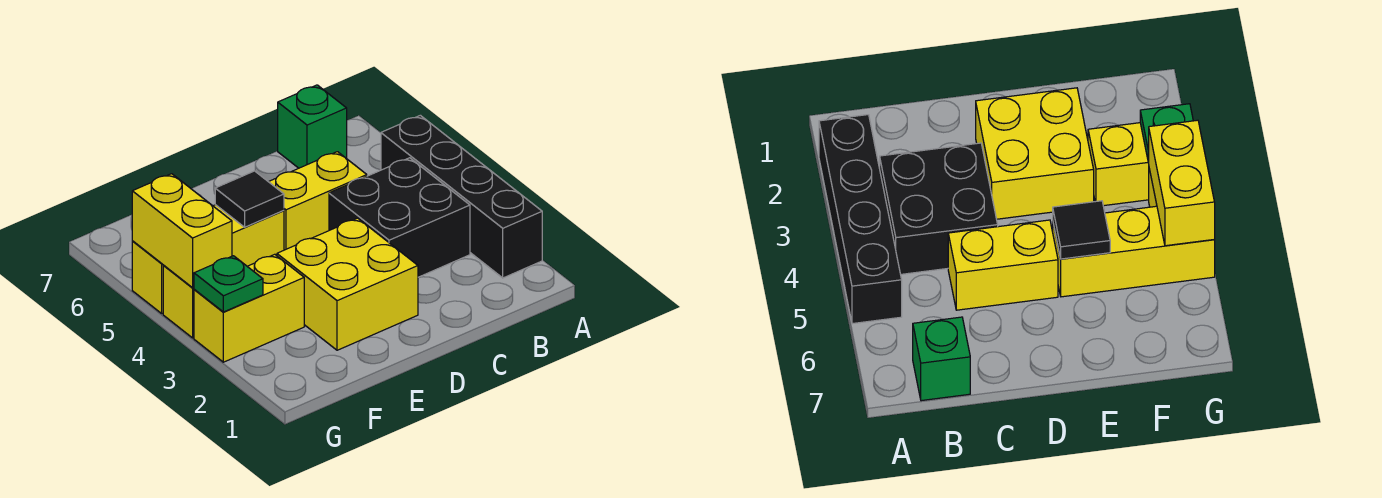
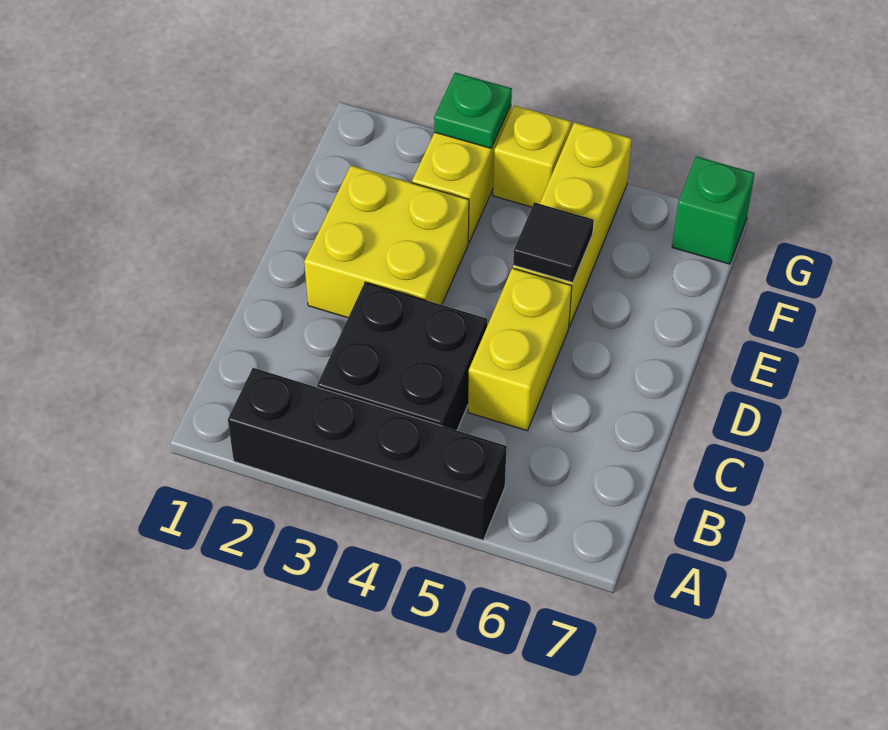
green 1x1 brick [278,85,347,168] -> green 1x1 brick moved to [672,156,755,264]
yellow 1x2 brick [132,174,232,288] -> none

